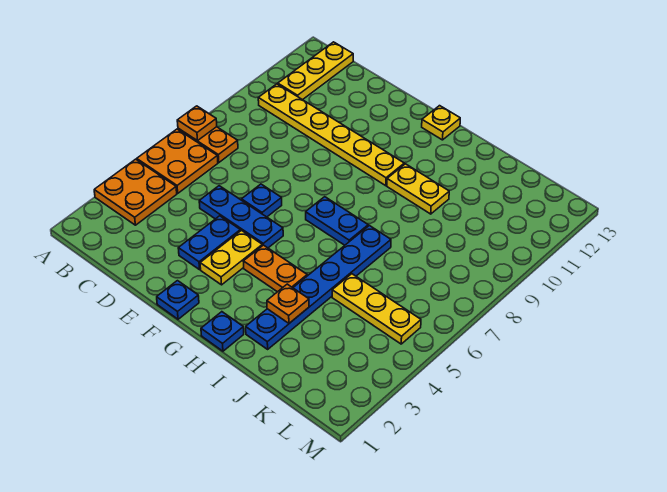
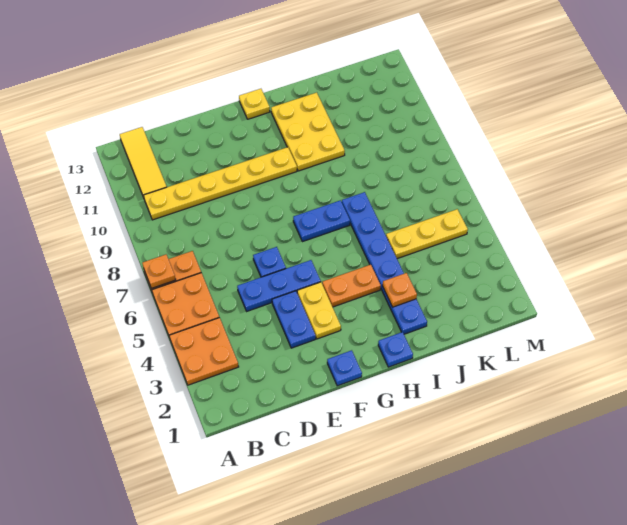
yellow 1x3 plate [278,42,353,100] -> yellow 1x3 tile [120,127,167,197]
yellow 1x2 plate [387,164,449,214] -> yellow 2x3 plate [271,93,345,171]

